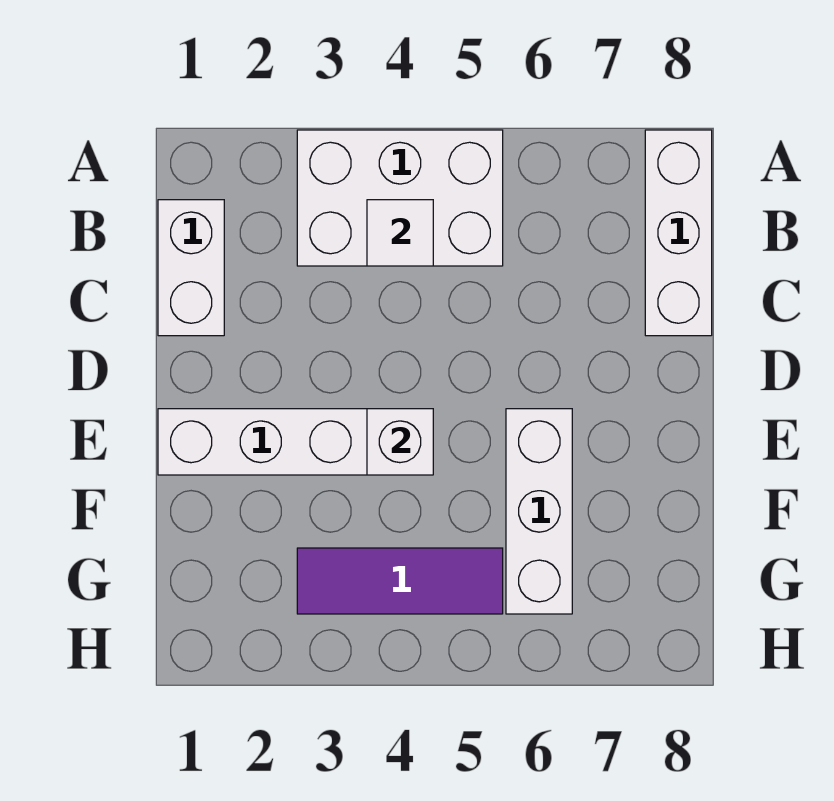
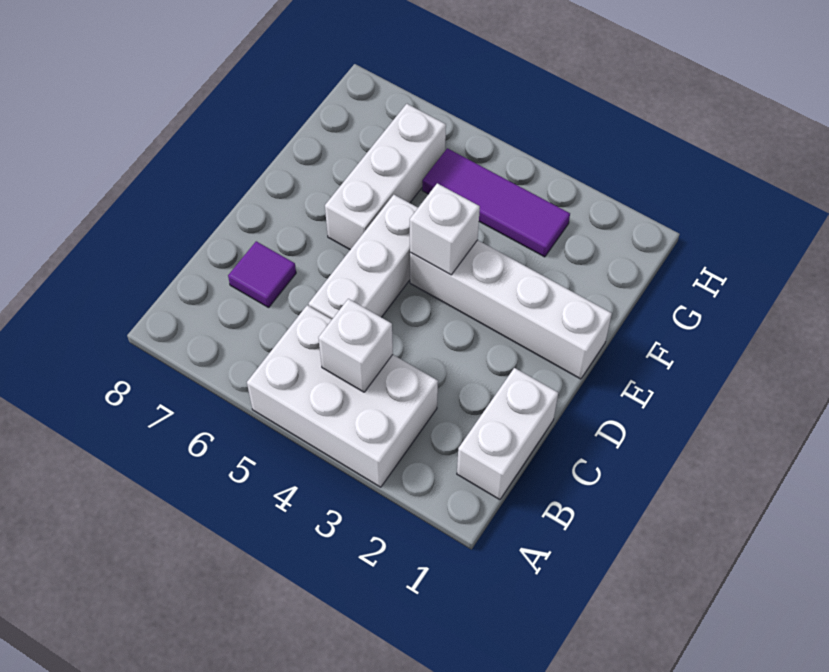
white 1x3 brick [645,130,712,336] -> white 1x3 brick moved to [309,195,418,319]
white 1x1 tile [367,200,433,266] -> white 1x1 brick [318,299,393,392]
none -> purple 1x1 tile [228,241,296,308]

